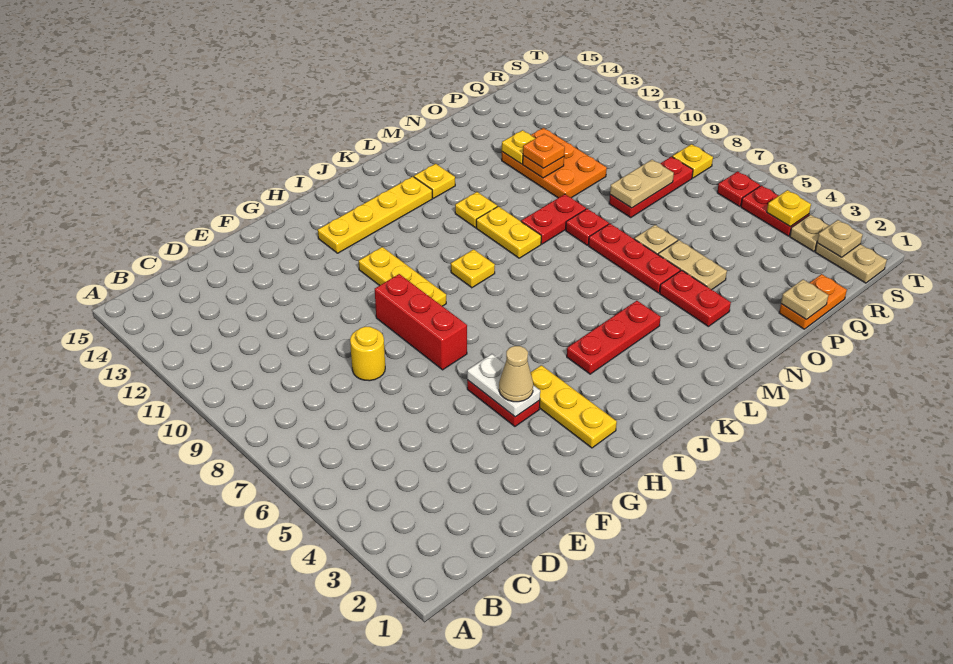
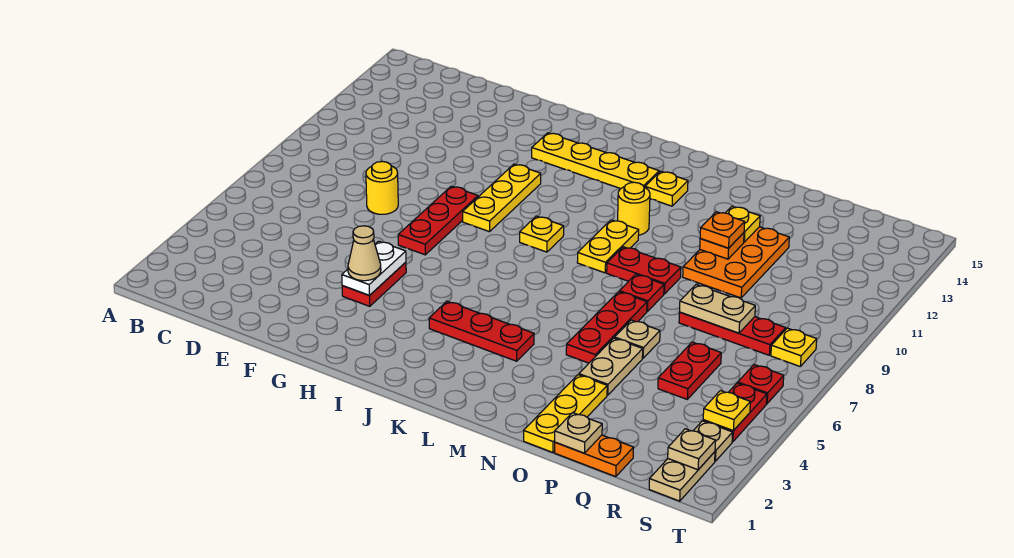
red 1x3 brick [375,274,467,370] -> red 1x3 plate [398,186,478,255]
yellow 1x3 plate [531,365,617,448] -> yellow 1x3 plate moved to [524,375,607,452]
yellow 1x1 plate [455,192,497,228] -> yellow 1x1 round brick [618,182,650,235]
red 1x2 plate [660,270,731,326] -> red 1x2 plate moved to [658,342,721,399]

